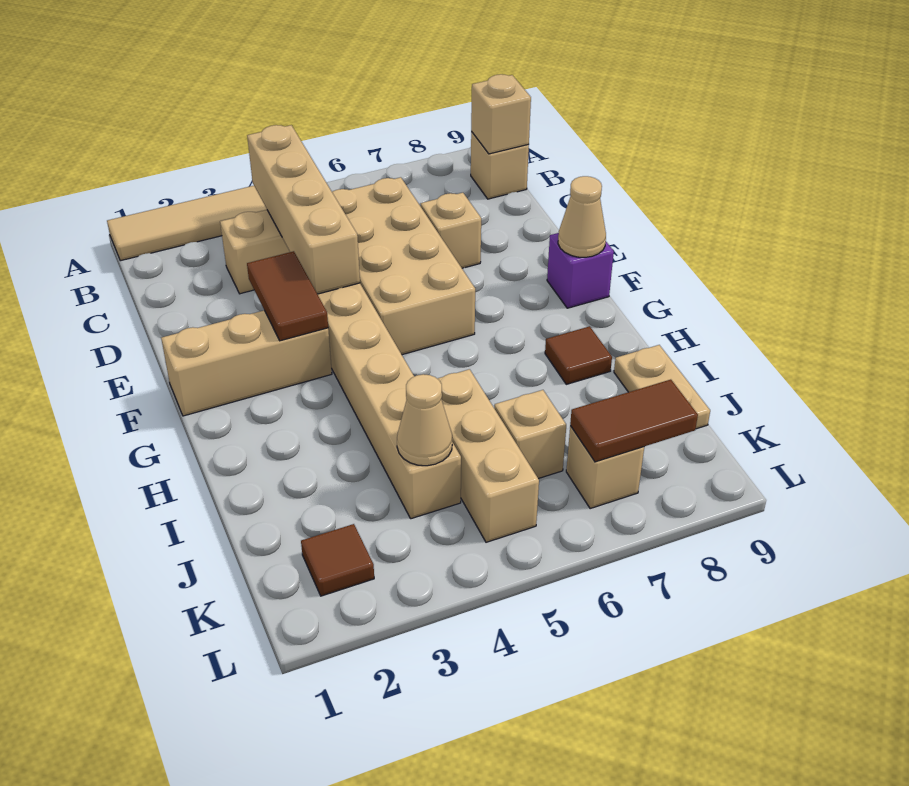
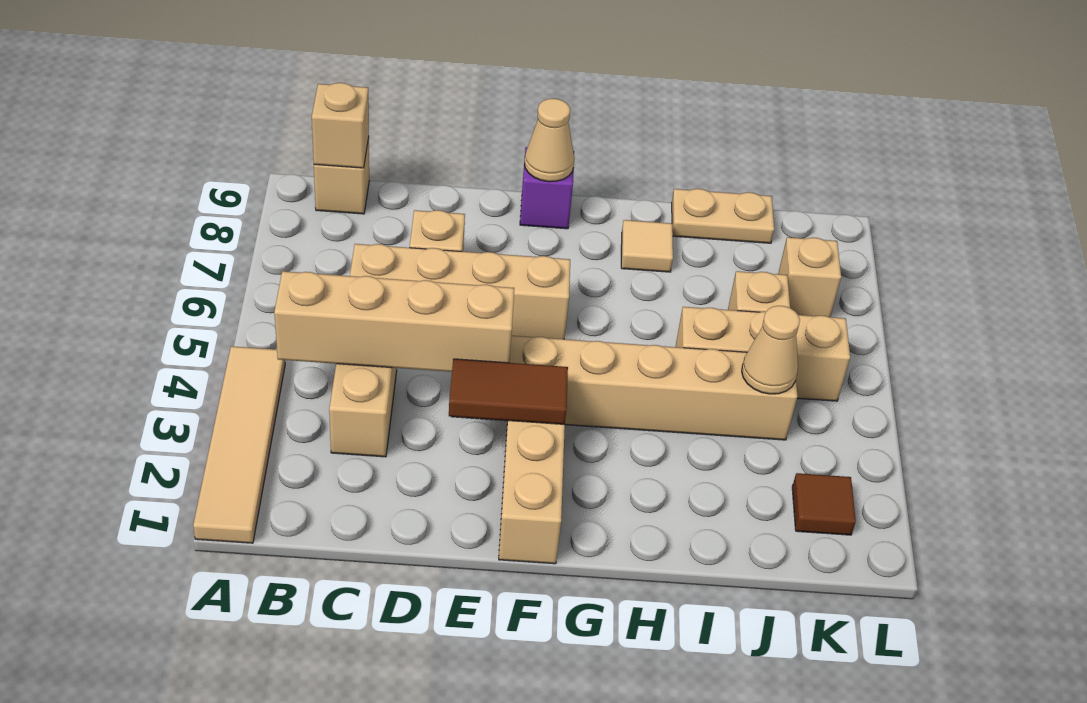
tan 2x4 brick [332,177,475,355] -> tan 1x4 brick [350,244,570,339]
brown 1x1 tile [545,326,612,384] -> tan 1x1 tile [621,220,673,272]
brown 1x2 tile [570,380,698,462] -> none

